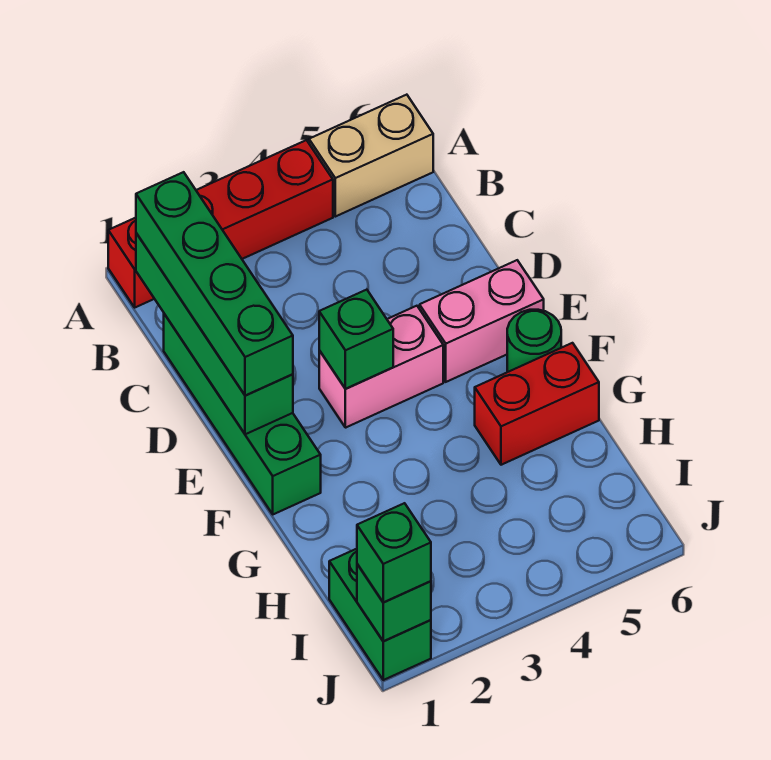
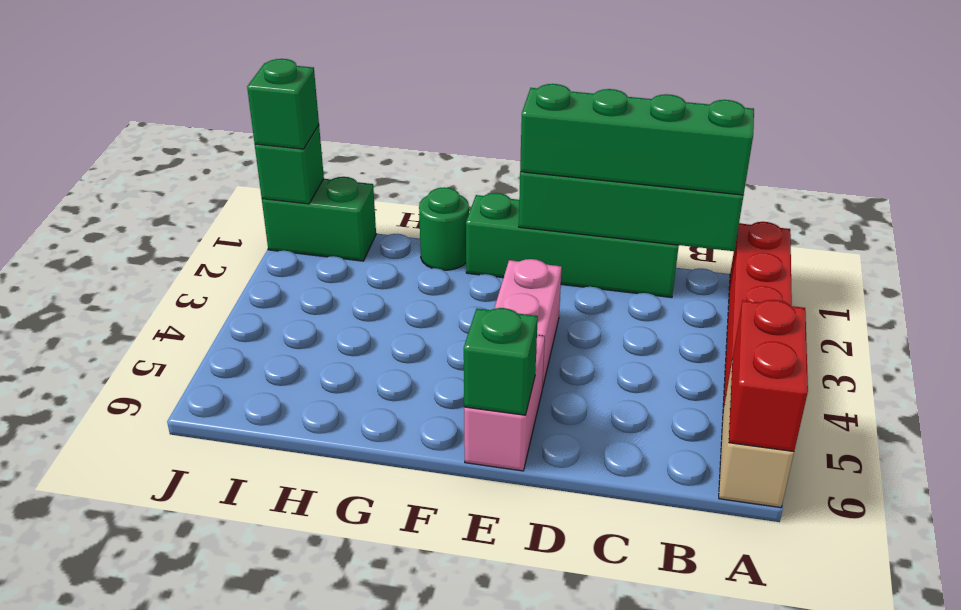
green 1x1 brick [319,290,393,389] -> green 1x1 brick moved to [464,308,538,415]
green 1x1 round brick [507,310,561,372] -> green 1x1 round brick moved to [419,187,469,270]
red 1x2 brick [475,343,599,465] -> red 1x2 brick moved to [729,300,808,451]

